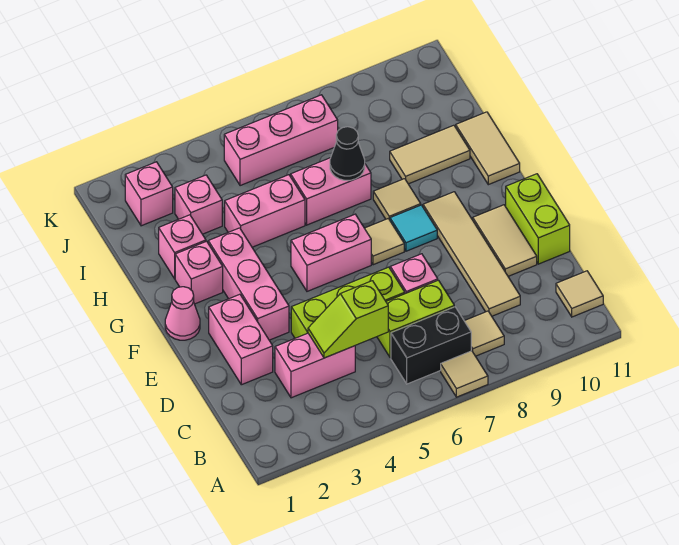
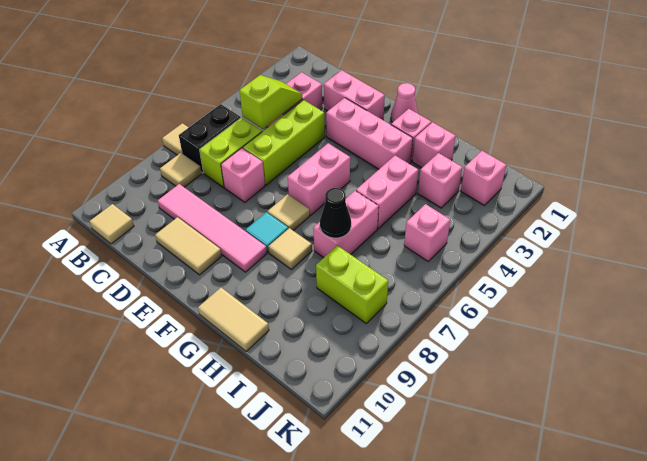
tan 1x4 tile [423,192,520,316] -> pink 1x4 tile [158,184,267,272]
lime 1x2 brick [506,174,570,264] -> lime 1x2 brick moved to [316,245,388,323]
tan 1x2 tile [390,125,470,184] -> none
pink 1x3 brick [224,95,338,186] -> pink 1x1 brick [404,204,450,261]

